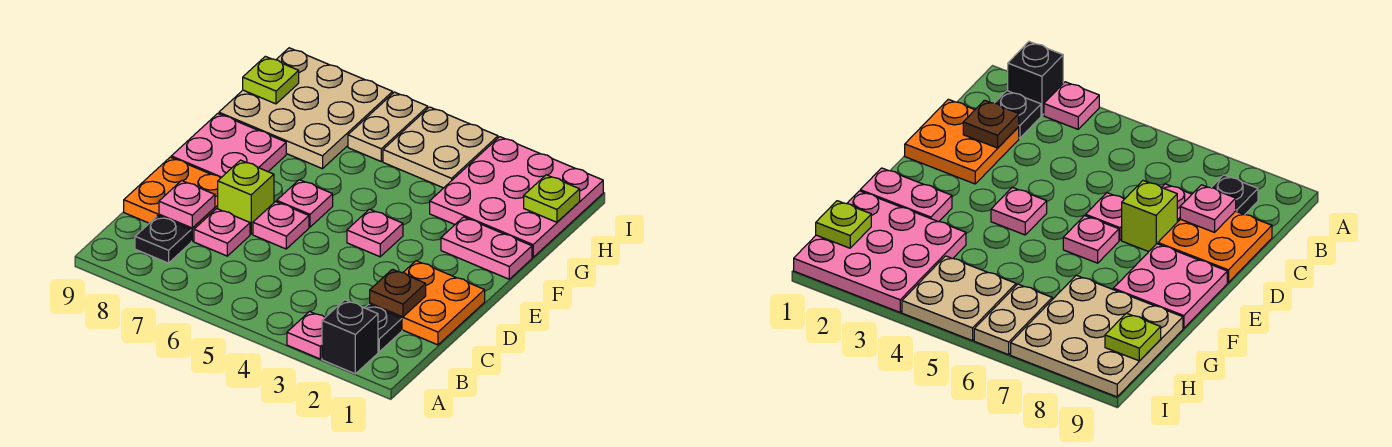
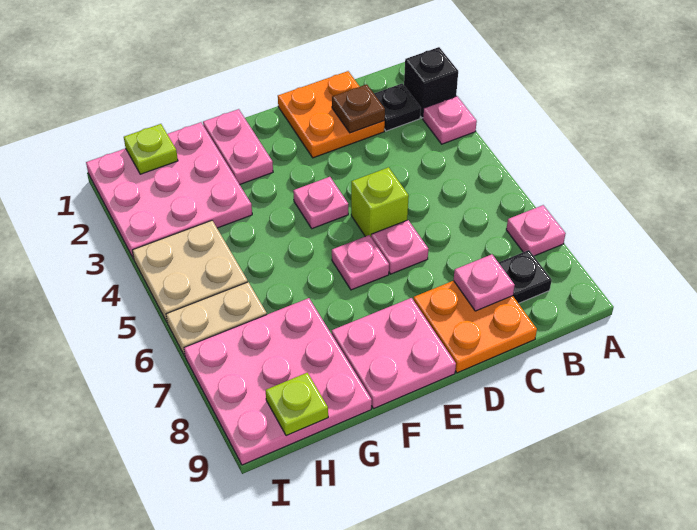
pink 1x1 plate [194,209,250,256] -> pink 1x1 plate moved to [506,205,566,256]
lime 1x1 brick [218,160,274,234] -> lime 1x1 brick moved to [351,167,409,237]
tan 3x3 plate [219,48,393,169] -> pink 3x3 plate [184,298,372,465]

